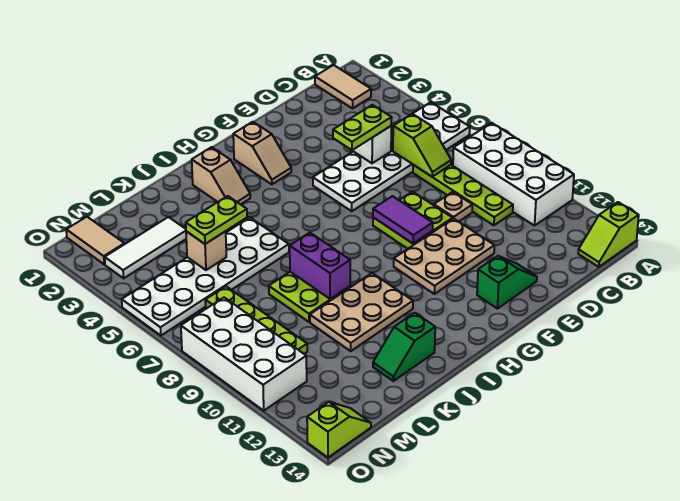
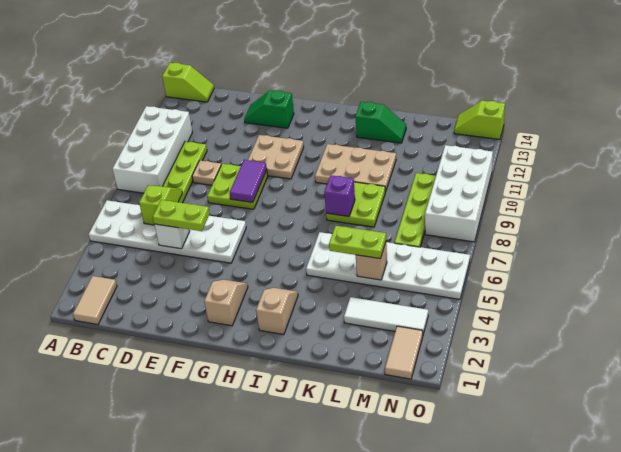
tan 2x3 plate [394,218,494,294] -> tan 2x2 plate [248,135,304,179]
purple 1x2 brick [290,233,350,299] -> purple 1x1 brick [324,175,355,216]

